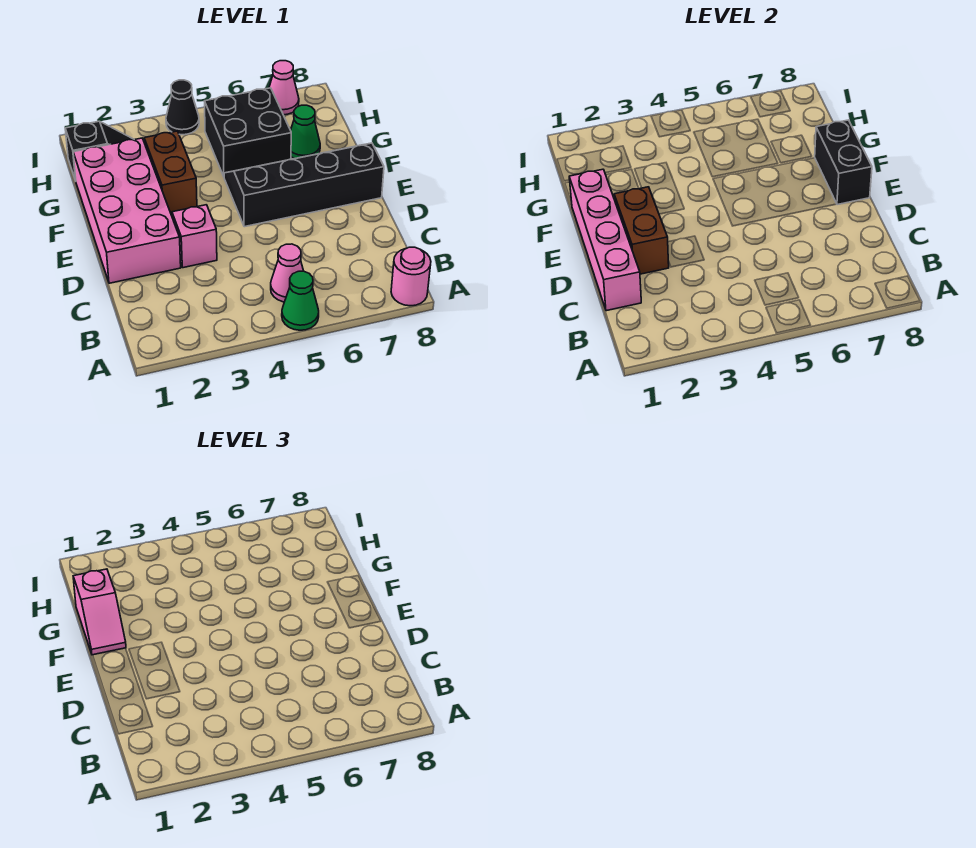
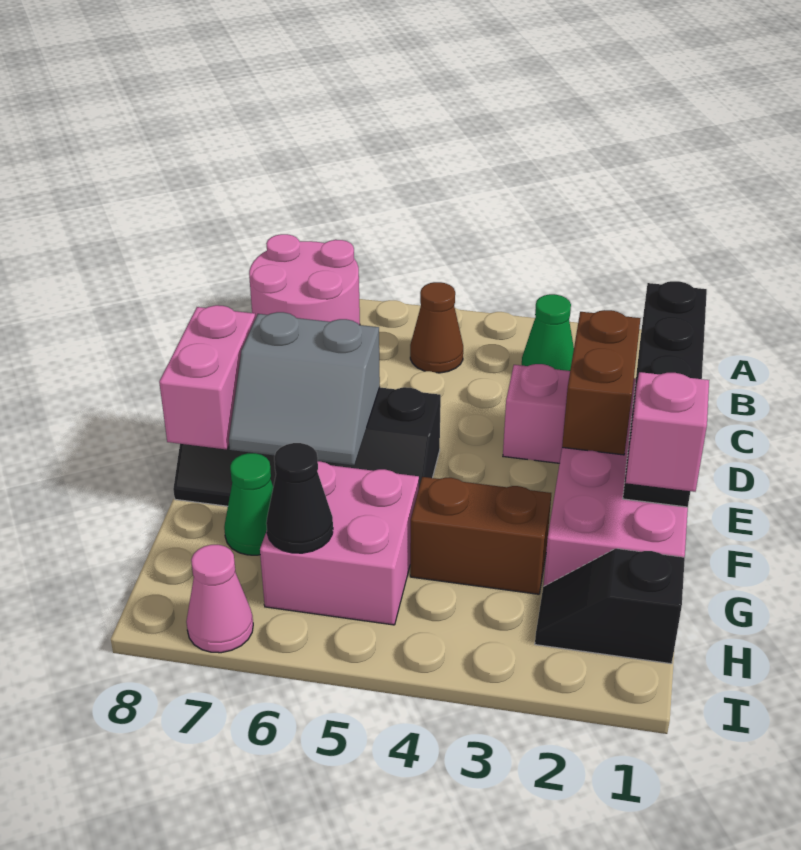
green 1x1 cone [282,271,319,330] -> green 1x1 cone moved to [522,294,574,371]
pink 1x1 round brick [391,247,431,306] -> pink 2x2 round brick [249,234,360,325]
pink 1x1 cone [271,244,303,302] -> brown 1x1 cone [410,282,463,373]
pink 1x4 brick [569,169,641,311] -> black 1x4 brick [623,281,707,507]
none -> grey 2x2 slope [229,312,380,465]
black 1x2 brick [815,120,872,205] -> pink 1x2 brick [159,305,255,449]
brown 1x2 brick [144,131,197,215] -> brown 1x2 brick turned to [410,477,551,594]
black 2x2 brick [205,88,291,177] -> pink 2x2 brick [260,461,419,625]
black 1x1 cone [166,80,199,135] -> black 1x1 cone moved to [266,443,333,553]

